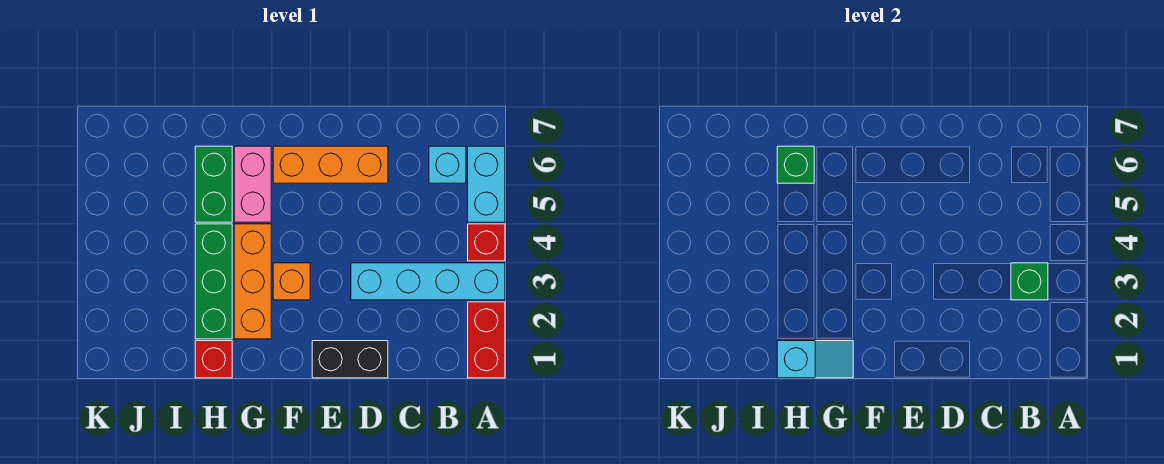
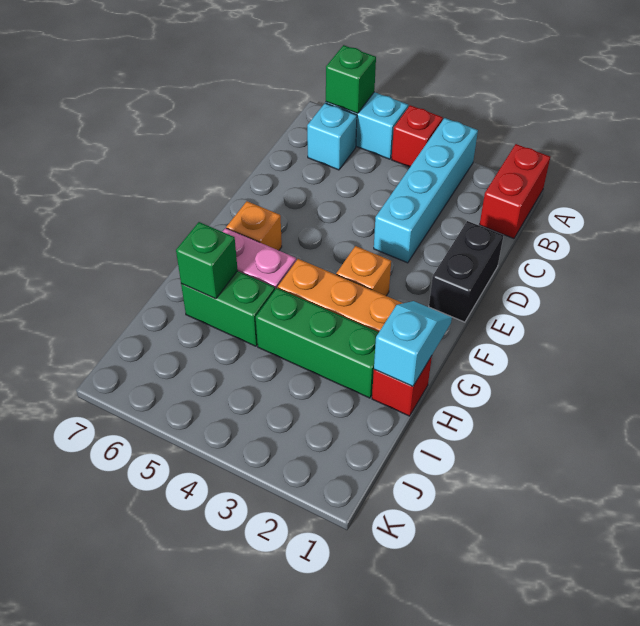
red 1x2 brick [468,302,505,378] -> red 1x2 brick turned to [480,144,550,238]
green 1x1 brick [1011,263,1048,300] -> green 1x1 brick moved to [326,45,376,113]
orange 1x3 brick [273,146,388,183] -> orange 1x1 brick [226,201,282,250]

